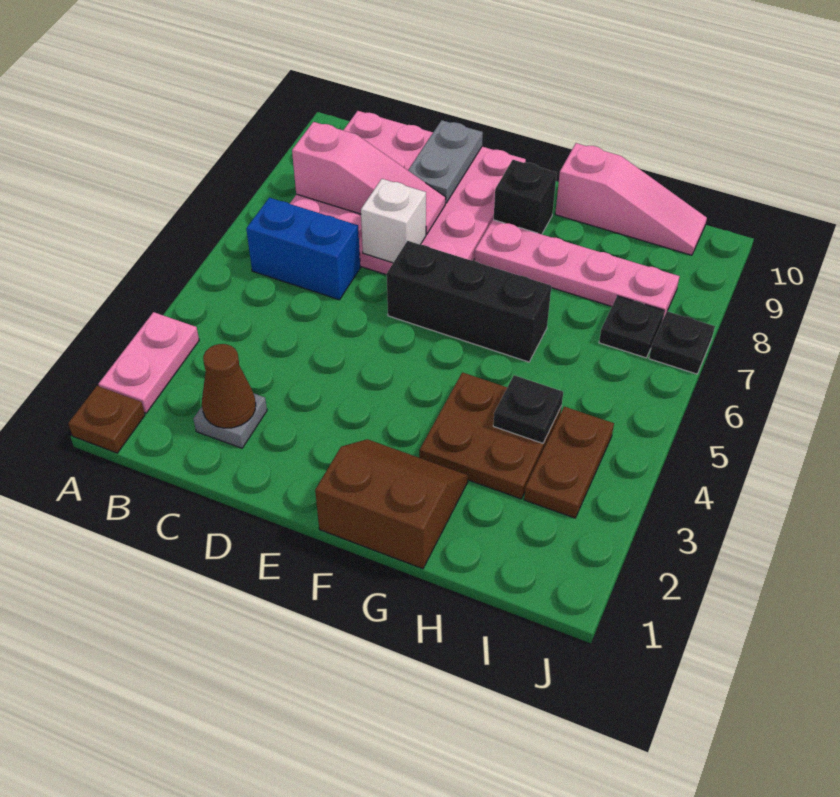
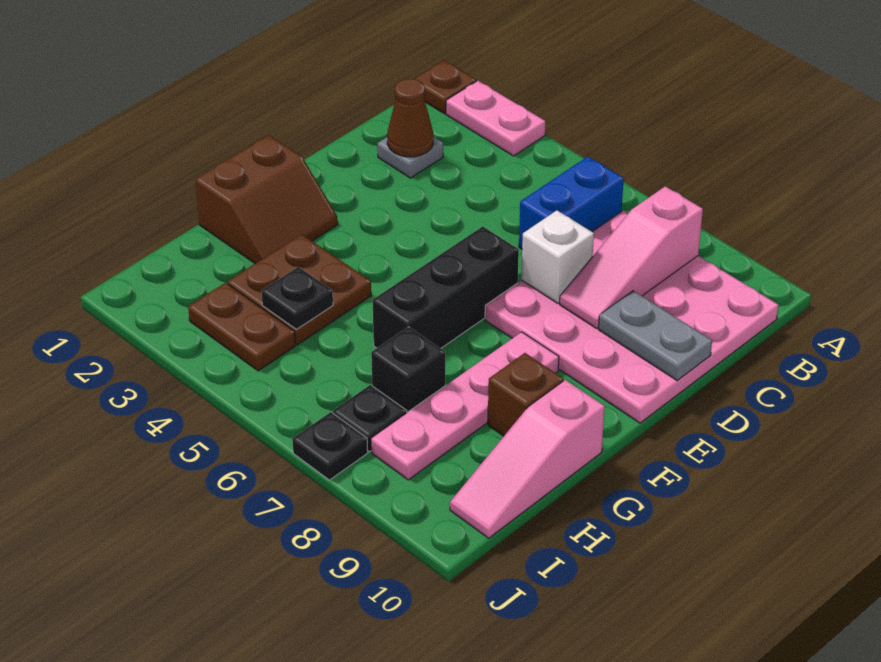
black 1x1 brick [494,160,557,234] -> black 1x1 brick moved to [371,327,445,412]
none -> brown 1x1 brick [488,353,563,436]

